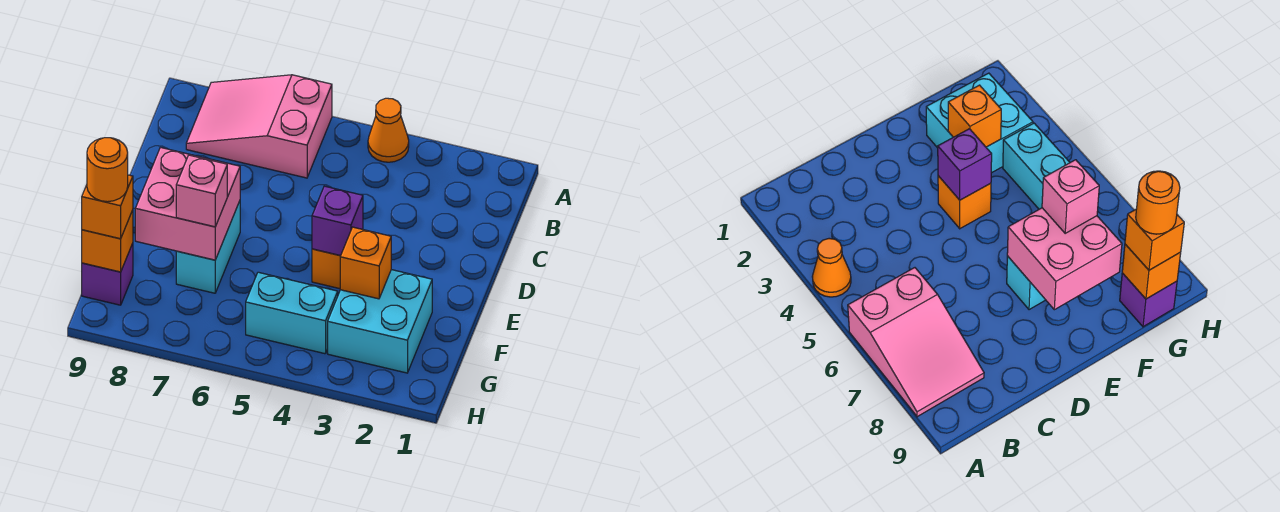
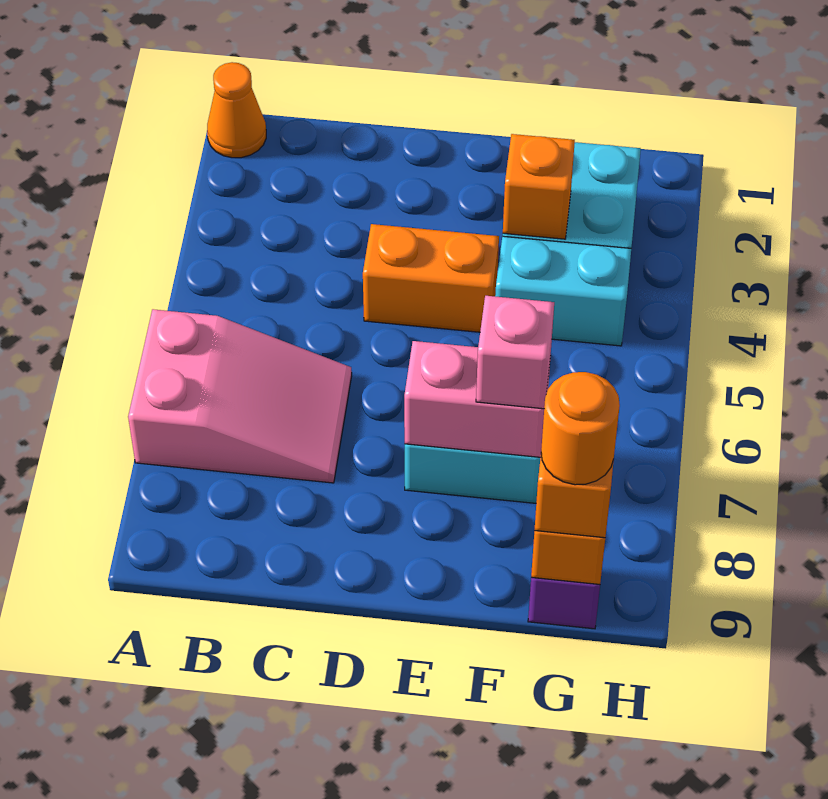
orange 1x1 cone [368,98,409,162] -> orange 1x1 cone moved to [207,62,266,158]
pink 2x3 slope [186,75,332,178] -> pink 2x3 slope turned to [128,309,352,483]
orange 1x1 brick [312,249,340,289] -> orange 1x2 brick [363,224,499,332]
purple 1x1 brick [312,186,363,256] -> none
pink 2x2 brick [135,147,240,260] -> pink 1x2 brick [404,341,550,457]
cyan 1x2 brick [246,272,338,354] -> cyan 1x2 brick turned to [495,236,631,346]

